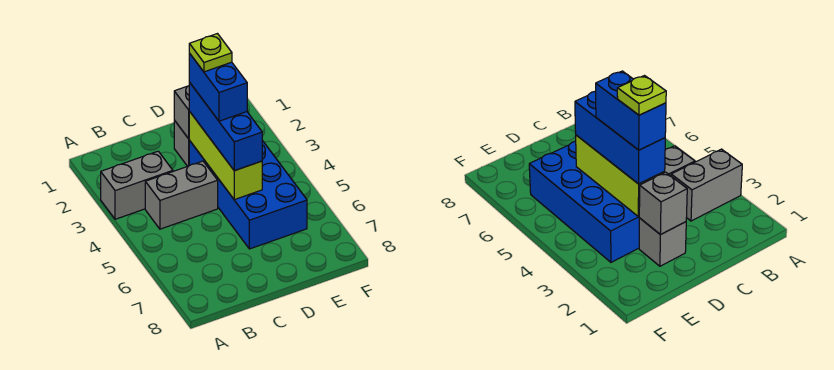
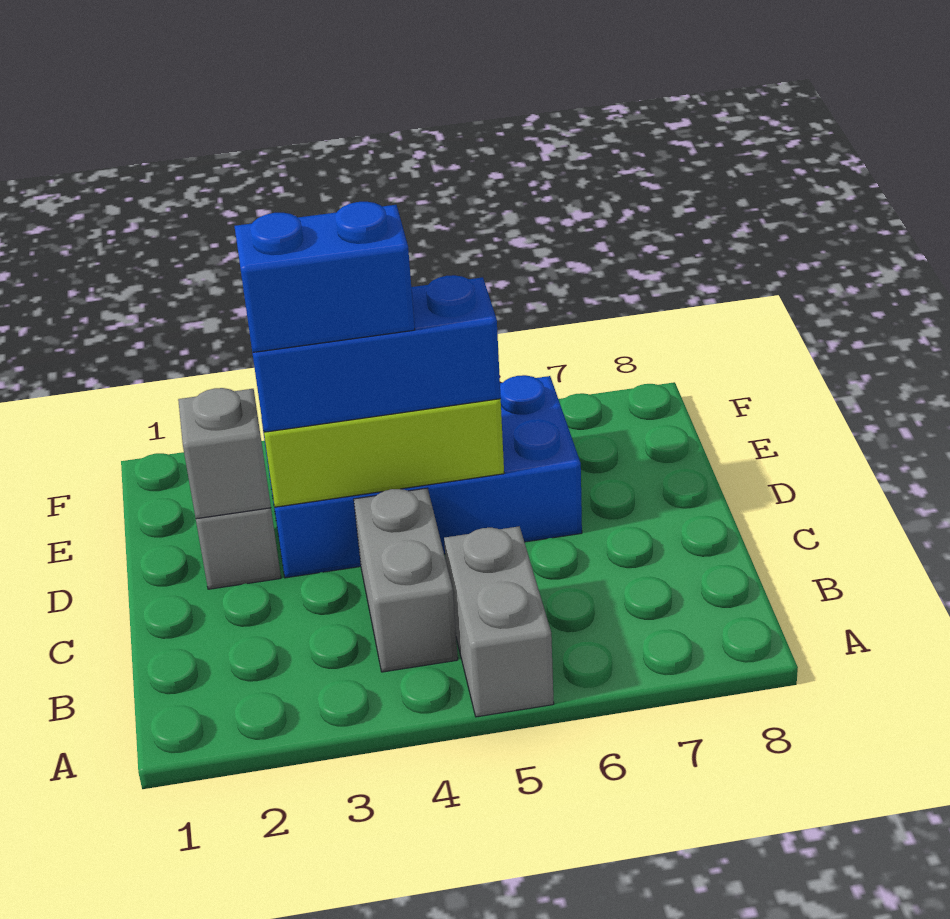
grey 1x2 brick [101,151,173,219] -> grey 1x2 brick moved to [444,526,554,717]
lime 1x1 plate [189,34,232,72] -> none

